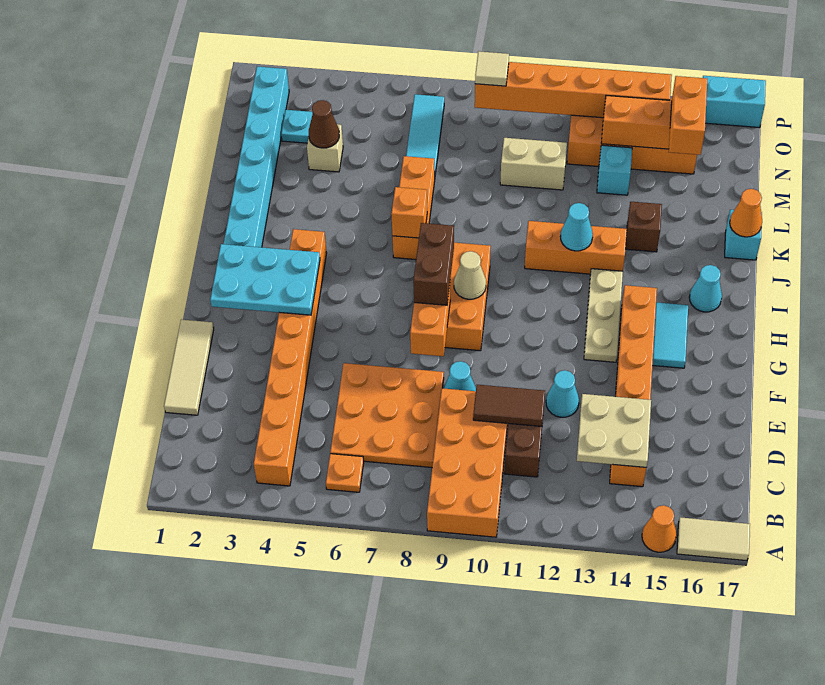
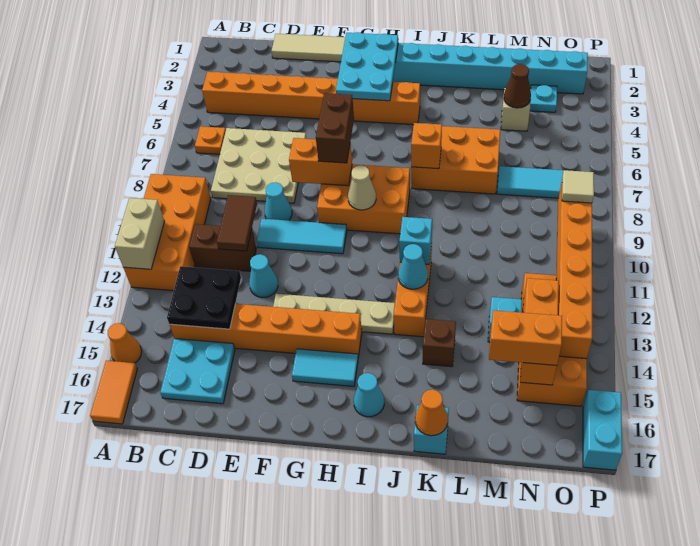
orange 2x4 brick [427,388,508,537] -> orange 2x4 brick turned to [123,174,211,291]
tan 1x2 tile [677,517,750,561] -> orange 1x2 tile [90,361,137,424]
orange 3x3 plate [330,363,444,467] -> tan 3x3 plate [211,128,306,203]
tan 2x2 plate [577,394,651,467] -> black 2x2 plate [167,266,241,329]
none -> cyan 2x2 plate [160,339,235,404]
none -> cyan 1x3 tile [257,219,347,254]
brown 1x2 brick [413,223,454,305] -> brown 1x2 brick turned to [316,93,354,163]
tan 1x3 plate [584,269,623,362] -> tan 1x4 plate [273,294,395,334]
orange 1x3 brick [392,156,435,260] -> orange 2x3 brick [411,126,500,194]
none -> cyan 1x1 brick [399,217,432,264]
tan 1x2 brick [500,138,567,190] -> tan 1x2 brick moved to [115,198,164,269]

